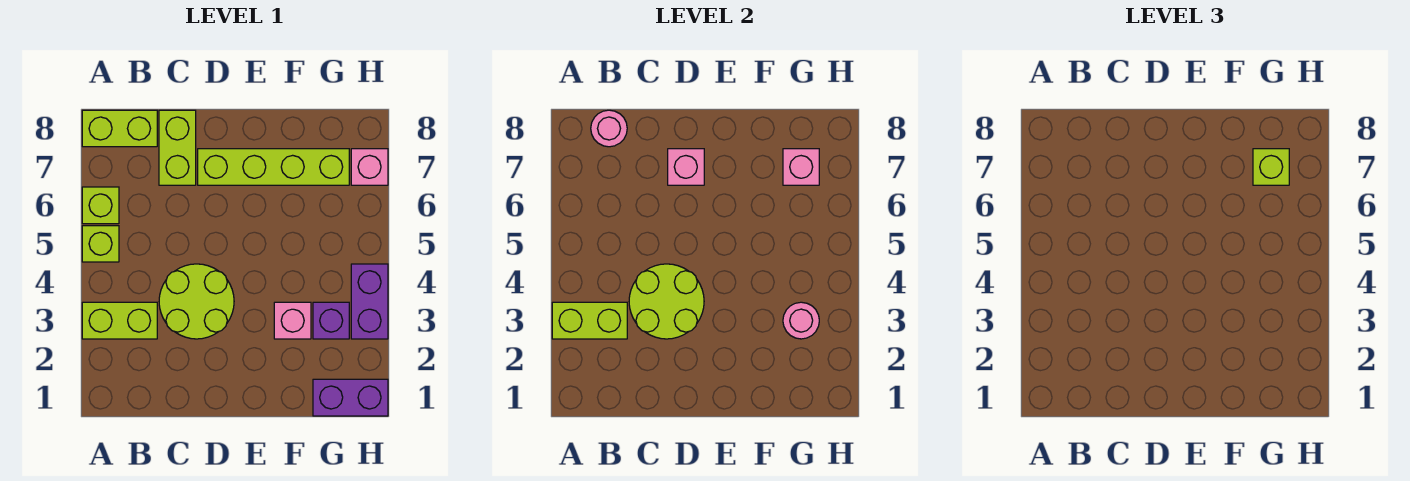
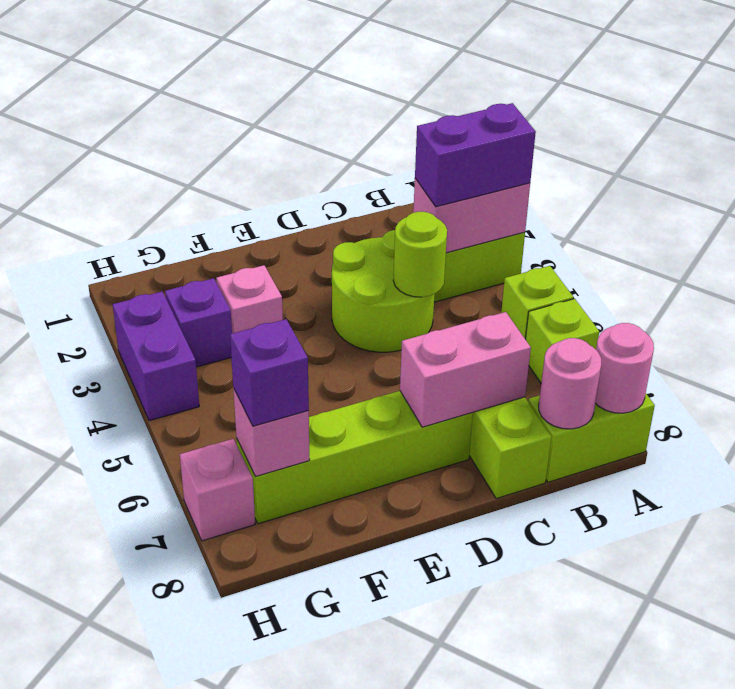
lime 1x2 brick [552,302,627,339] -> pink 1x2 brick [413,178,530,253]
lime 2x2 round brick [629,264,704,339] -> lime 1x1 round brick [393,212,447,297]
pink 1x1 brick [668,149,704,185] -> pink 1x2 brick [400,312,531,427]
purple 1x2 brick [313,379,388,416] -> purple 1x2 brick moved to [415,103,536,207]
pink 1x1 round brick [783,302,819,339] -> pink 1x1 round brick moved to [595,323,654,413]
lime 1x1 brick [1253,149,1289,185] -> purple 1x1 brick [230,319,309,426]

